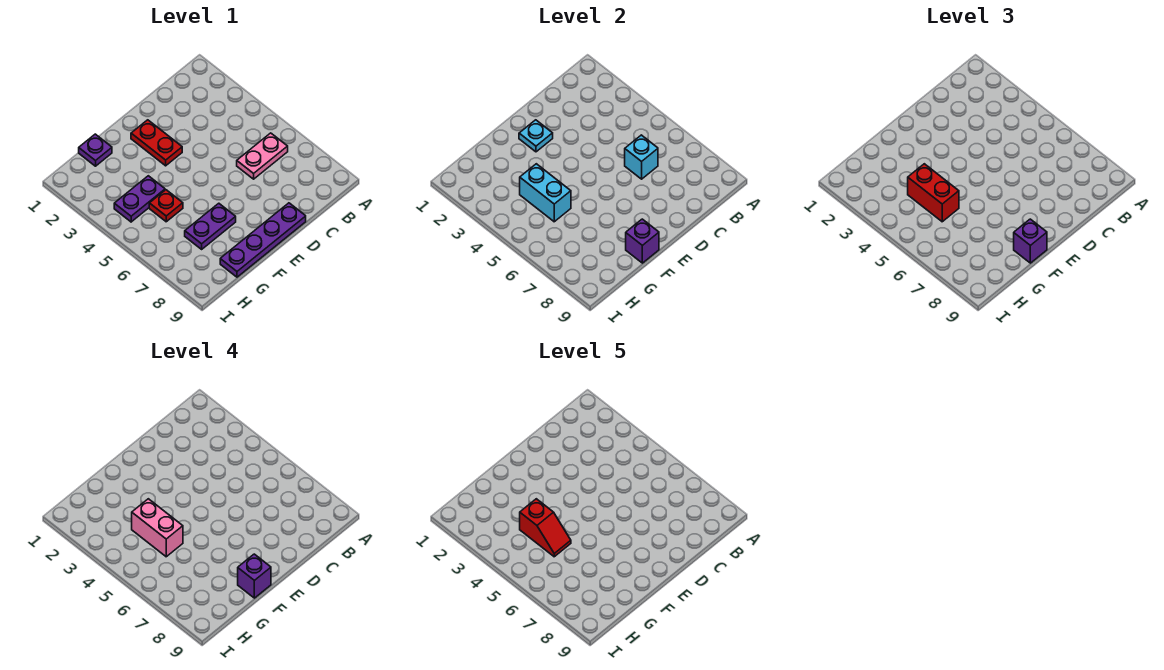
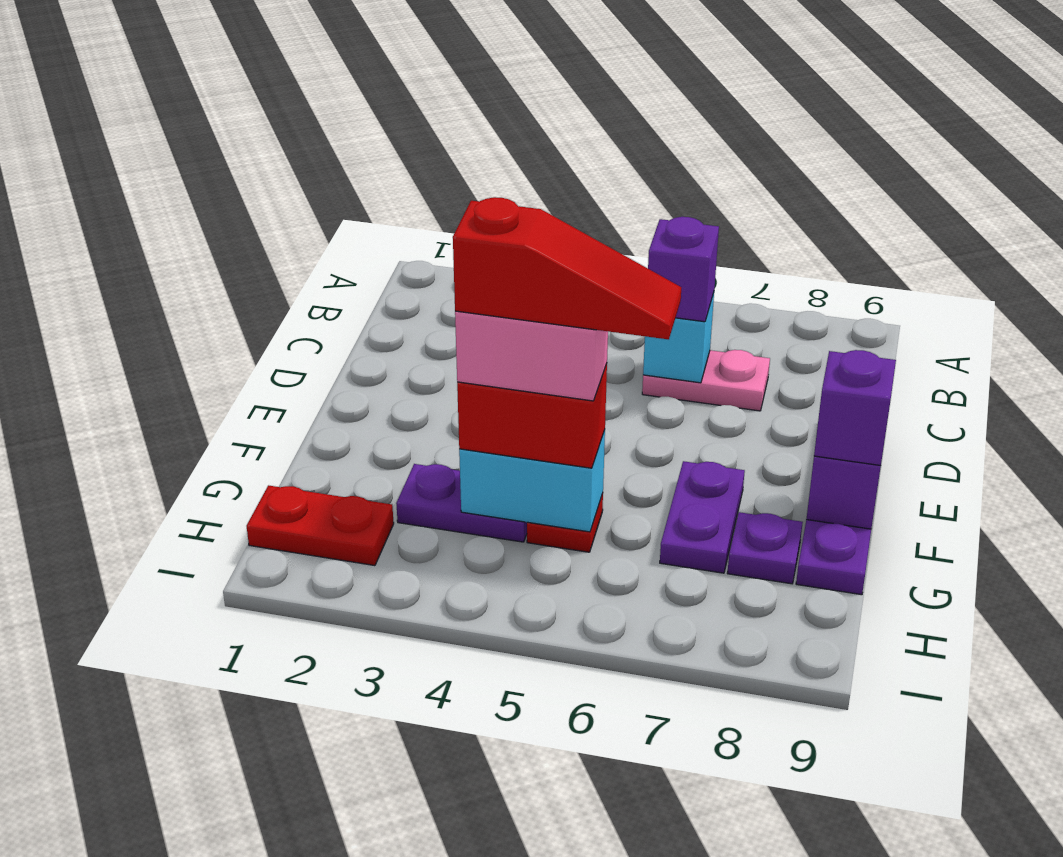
pink 1x2 plate [237,133,288,179] -> pink 1x2 plate turned to [642,350,770,411]
red 1x2 plate [131,120,182,166] -> red 1x2 plate moved to [247,485,394,566]
cyan 1x1 plate [519,120,553,152] -> none
purple 1x1 brick [238,554,271,598] -> purple 1x1 brick moved to [648,217,719,322]
purple 1x1 plate [79,134,112,166] -> purple 1x1 plate moved to [727,512,803,584]
purple 1x2 plate [114,176,165,222] -> purple 1x2 plate turned to [396,464,527,542]
red 1x2 slope [520,499,571,557] -> red 1x3 slope [453,197,681,339]

